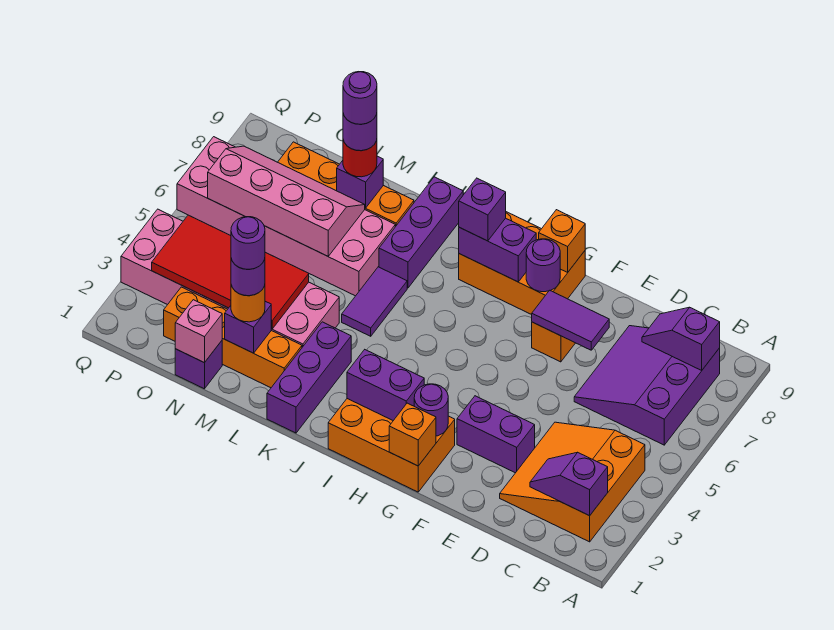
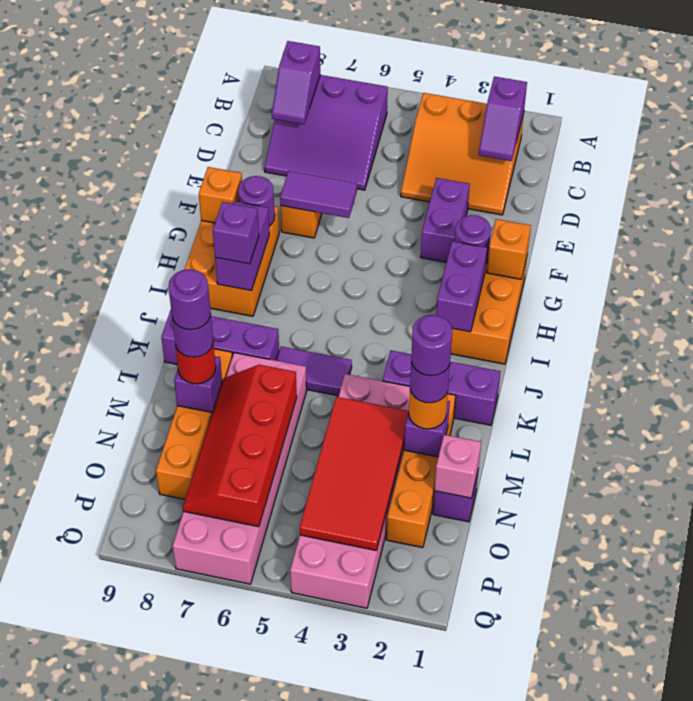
purple 1x2 tile [532,290,609,350] -> purple 1x2 tile turned to [280,171,357,218]
pink 2x4 slope [208,146,365,256] -> red 2x4 slope [183,365,297,527]

